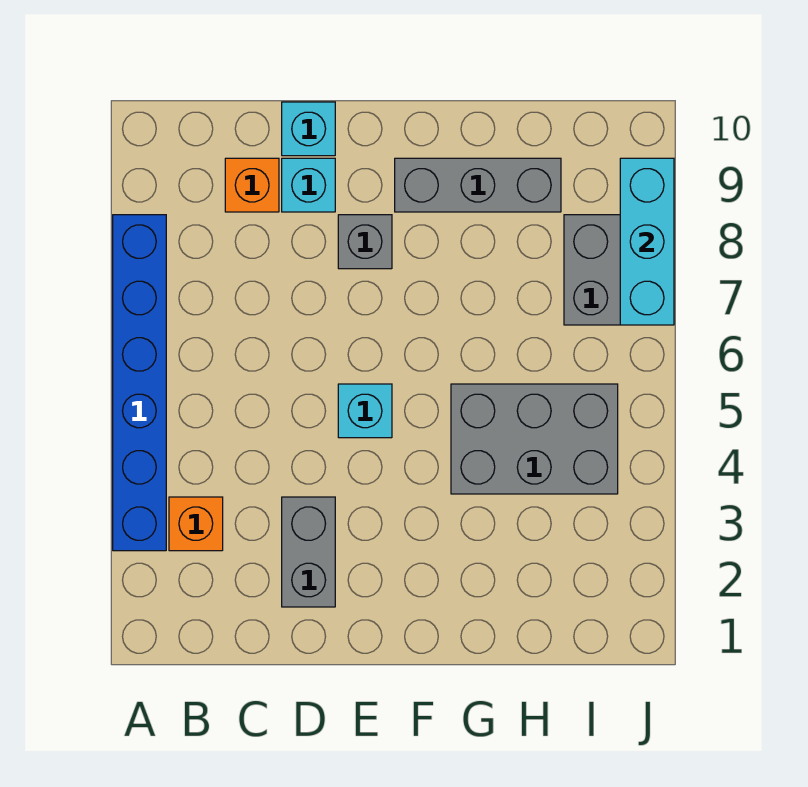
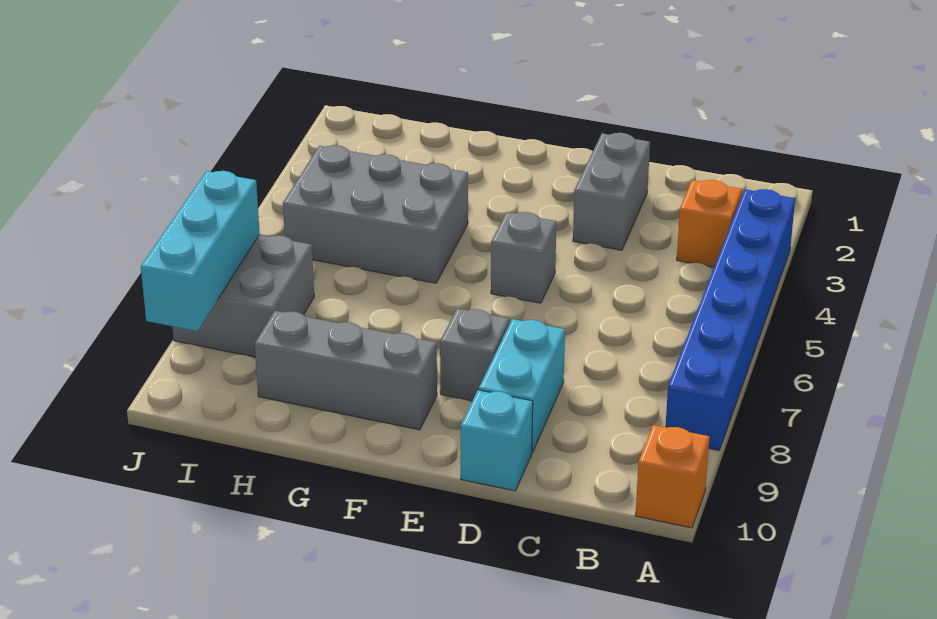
orange 1x1 brick [225,158,279,212] -> orange 1x1 brick moved to [635,425,710,528]
cyan 1x1 brick [282,158,335,212] -> cyan 1x2 brick [479,319,565,452]
cyan 1x1 brick [338,384,392,438] -> grey 1x1 brick [491,212,557,303]

